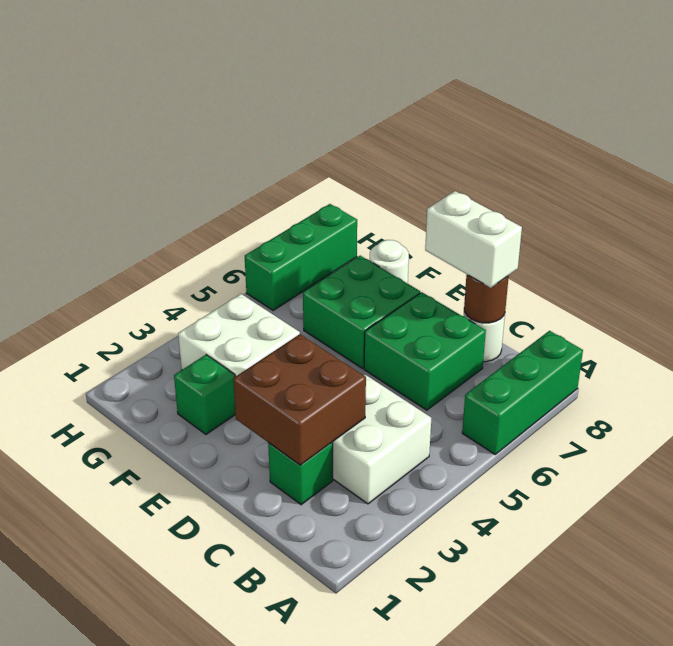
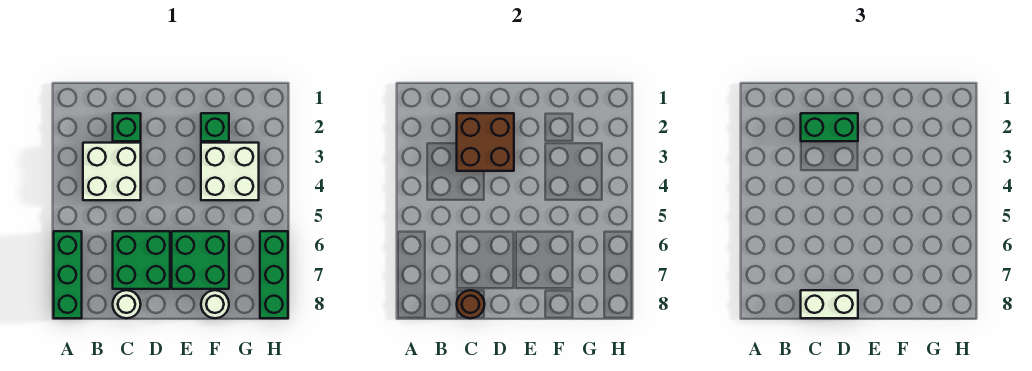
none -> green 1x2 brick [801,113,858,141]

